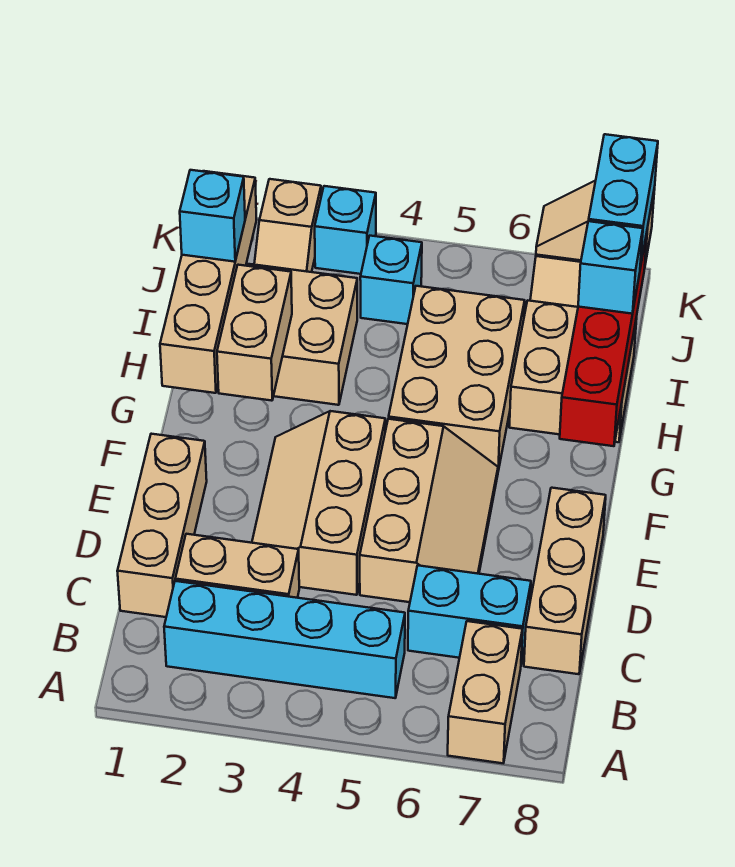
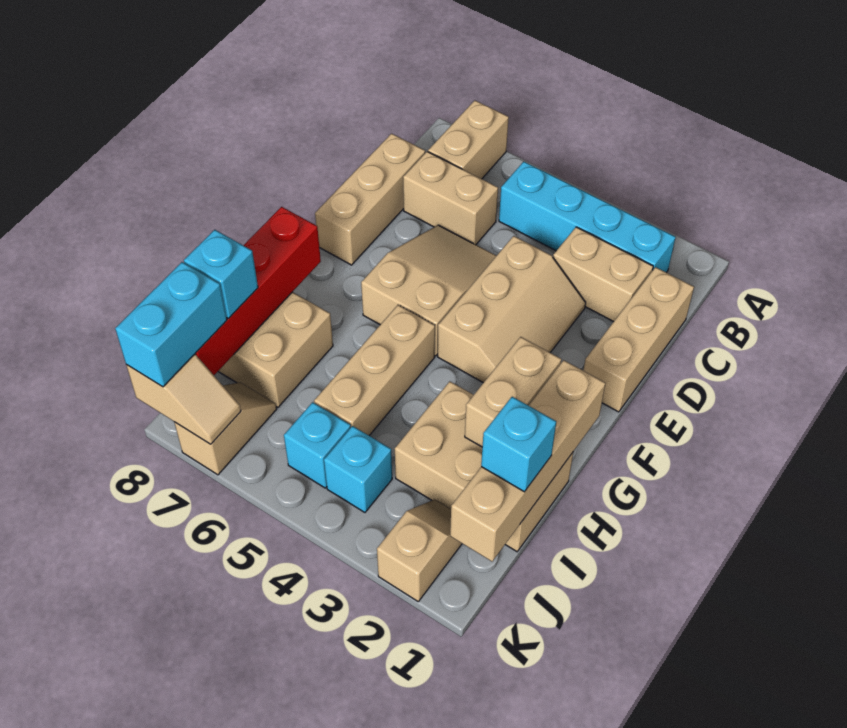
cyan 1x2 brick [408,566,531,664] -> tan 1x2 brick [403,152,498,245]
tan 2x3 slope [360,419,498,602] -> tan 2x3 slope turned to [361,225,496,356]
tan 2x3 brick [389,286,525,471] -> tan 1x3 brick [314,305,435,436]
cyan 1x1 brick [315,186,376,274] -> cyan 1x1 brick moved to [284,402,351,488]

